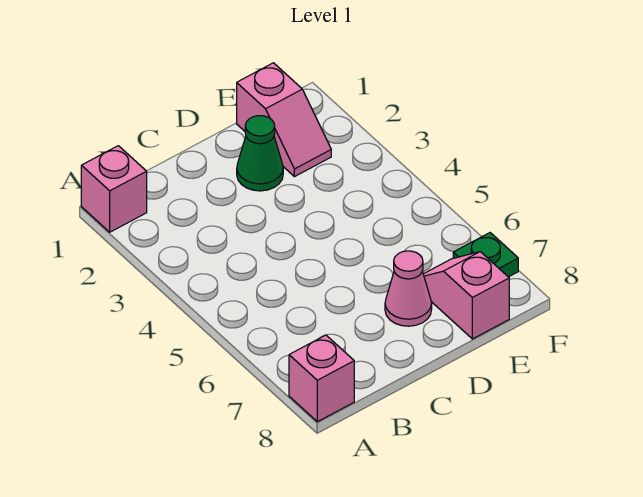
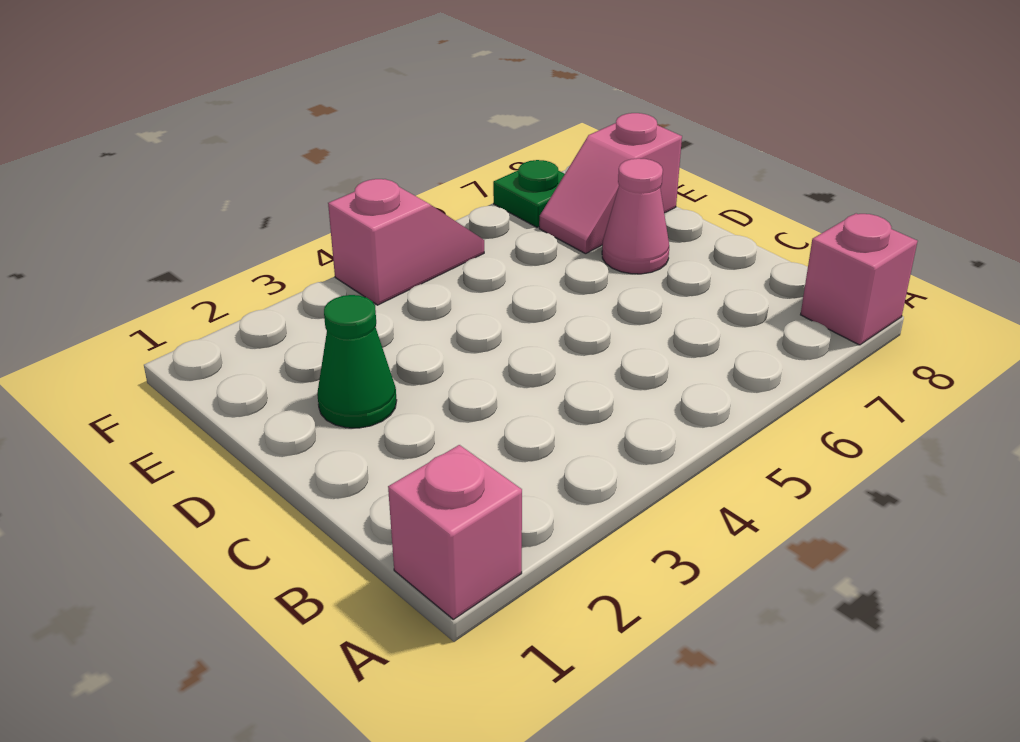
pink 1x2 slope [237,63,331,177] -> pink 1x2 slope moved to [328,179,484,305]

